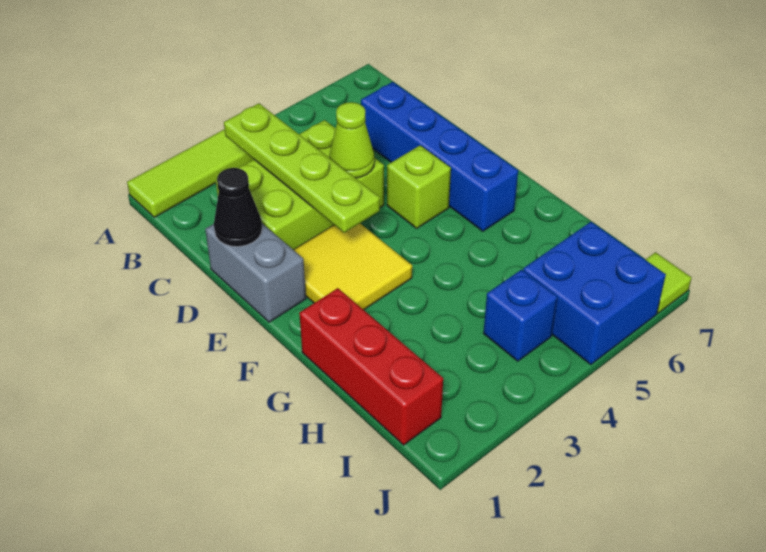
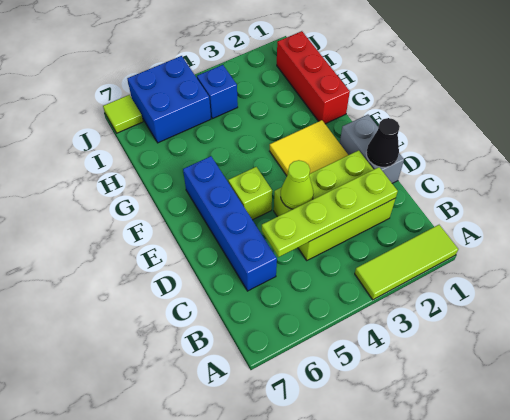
lime 1x4 plate [224,103,380,233] -> lime 1x4 plate turned to [262,167,398,257]

